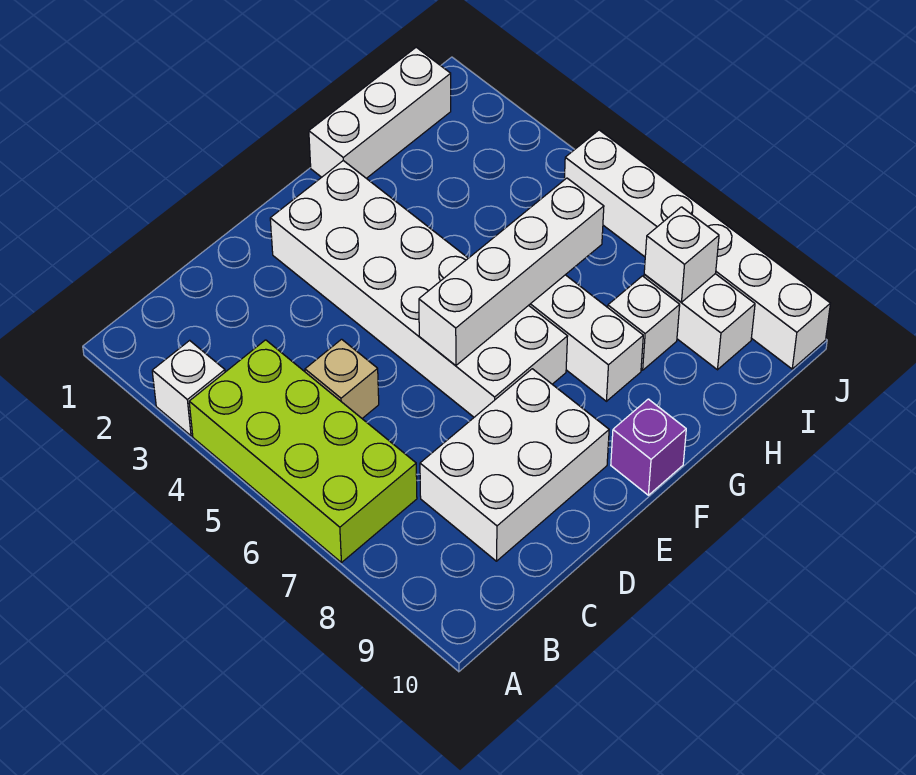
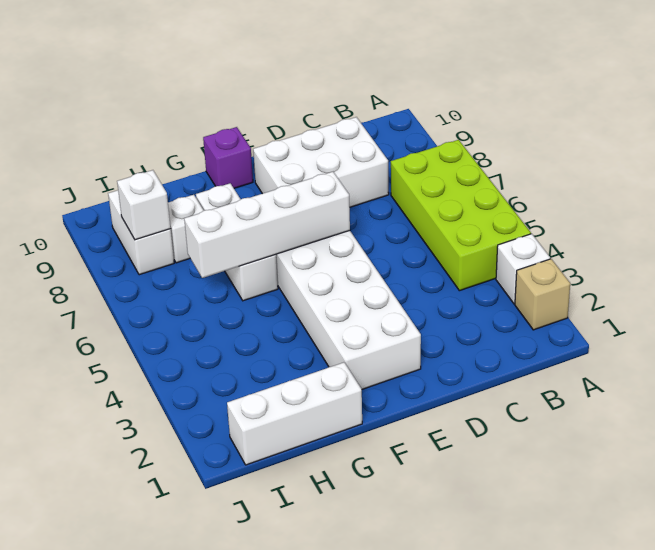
tan 1x1 brick [305,339,379,418] -> tan 1x1 brick moved to [515,259,570,330]
white 1x6 brick [564,130,830,369] -> none

